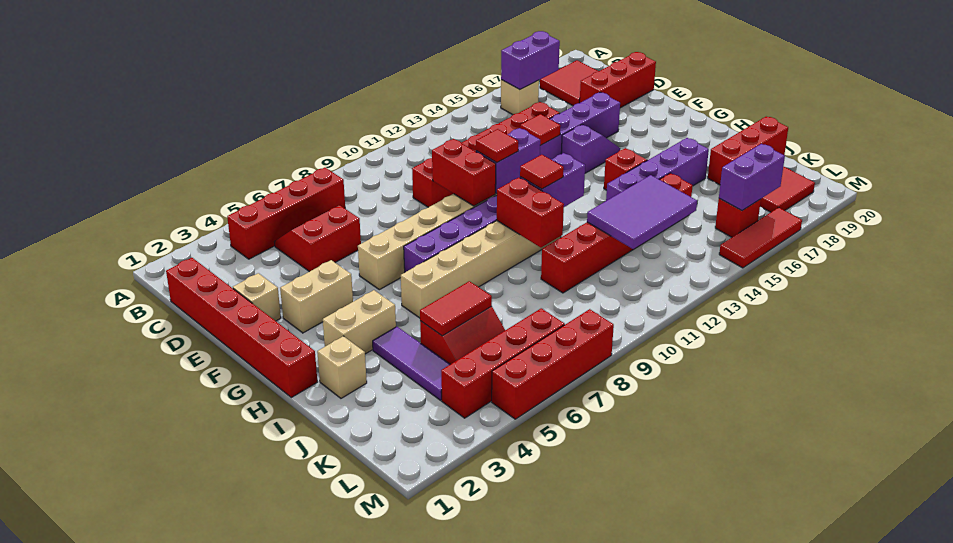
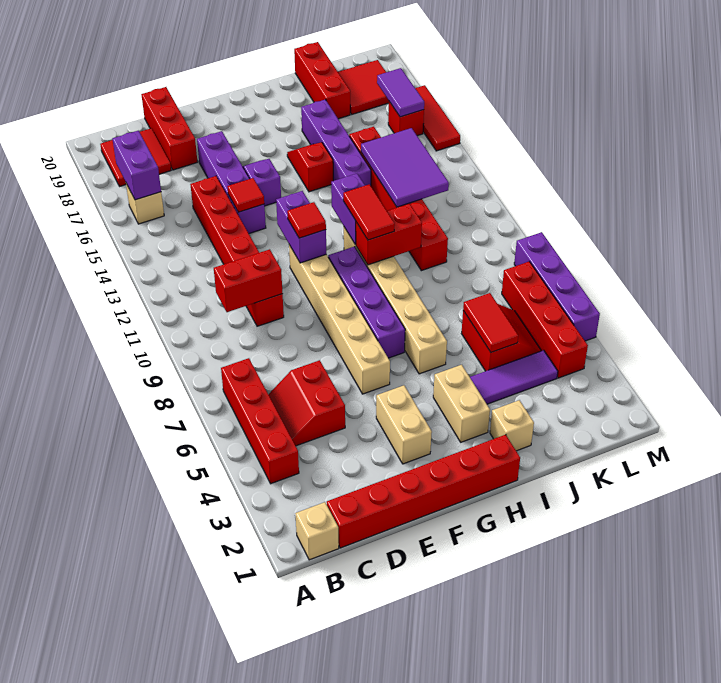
tan 1x1 brick [233,273,281,321] -> tan 1x1 brick moved to [295,502,339,560]
red 1x2 brick [432,139,496,206] -> red 1x2 brick moved to [214,249,283,312]
red 1x1 tile [520,155,564,189] -> red 1x2 tile [343,184,395,240]
purple 1x2 brick [719,144,785,211] -> purple 1x2 tile [377,68,424,117]
red 1x4 brick [492,309,614,419] -> purple 1x4 brick [514,232,600,341]

